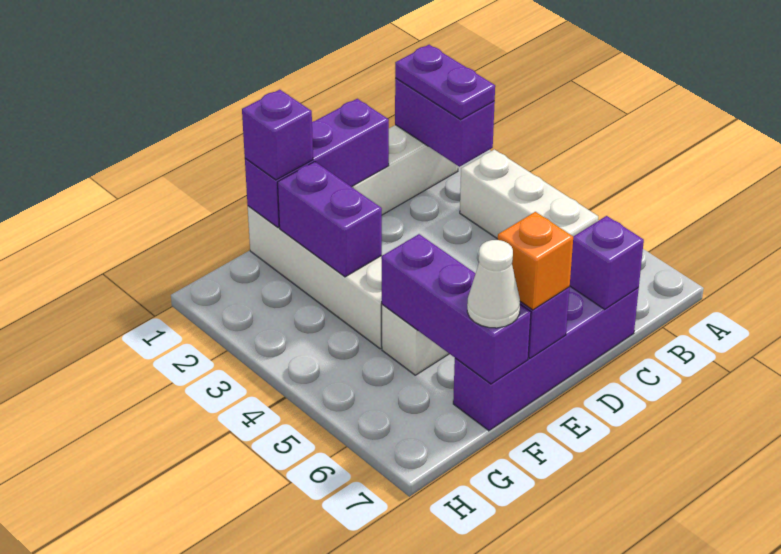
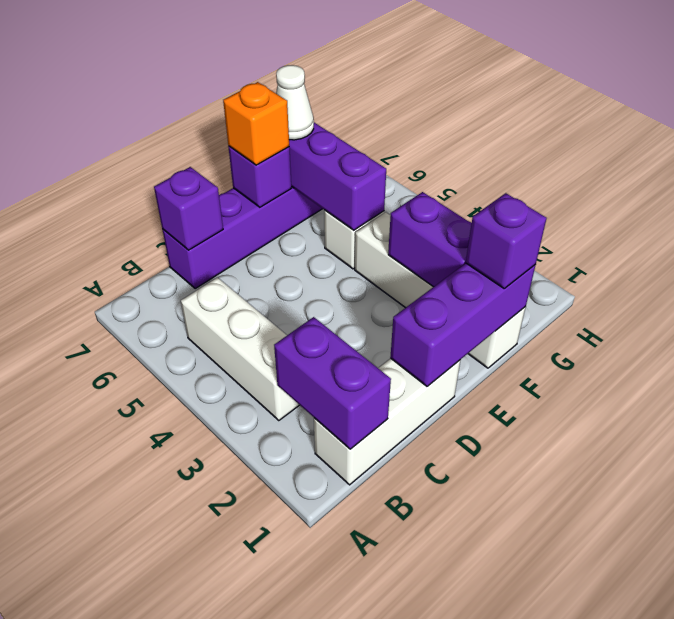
purple 1x2 plate [395,45,495,120] -> none

